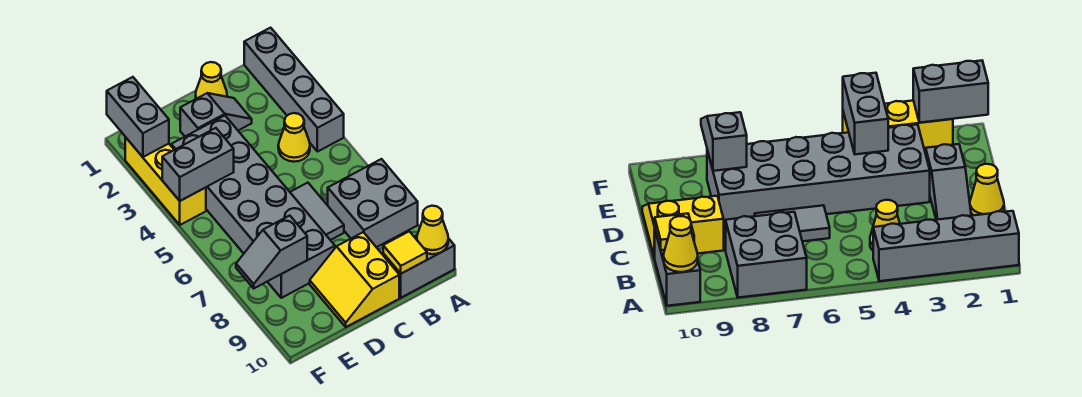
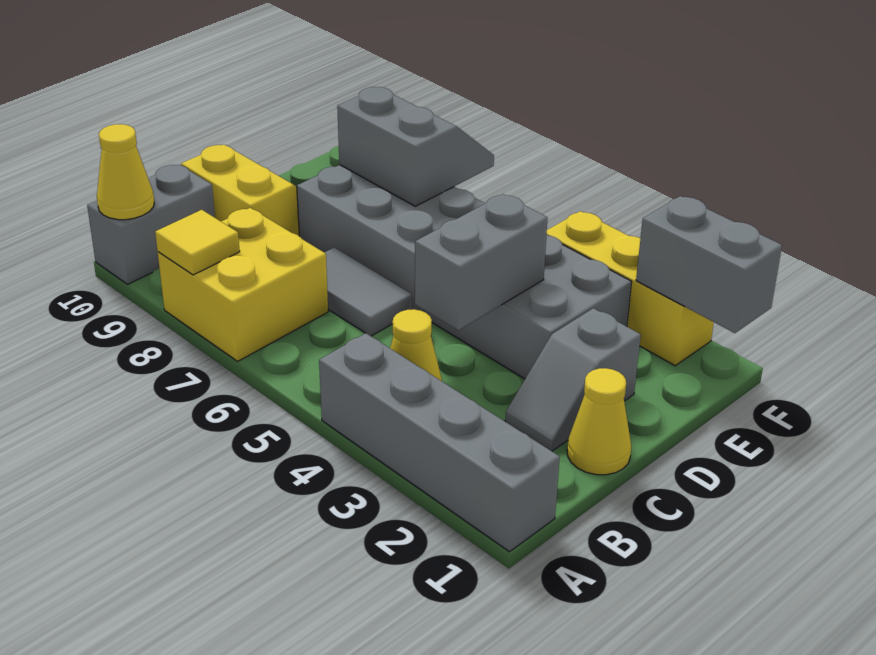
grey 2x2 brick [328,159,418,247] -> yellow 2x2 brick [158,208,328,361]
yellow 1x1 tile [383,231,427,274] -> yellow 1x1 tile moved to [155,210,240,275]
grey 1x2 brick [162,128,234,201] -> grey 1x2 brick moved to [415,194,548,330]
grey 1x2 slope [236,216,307,288] -> grey 2x2 slope [337,87,494,206]

